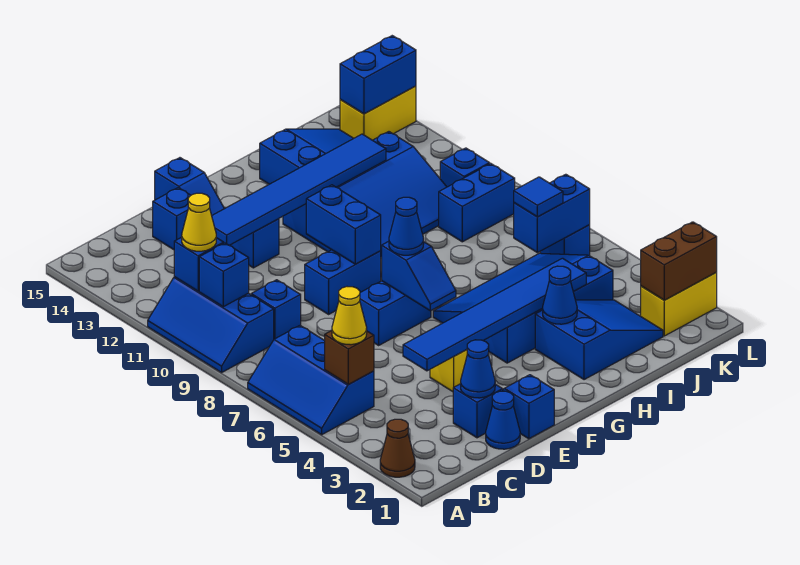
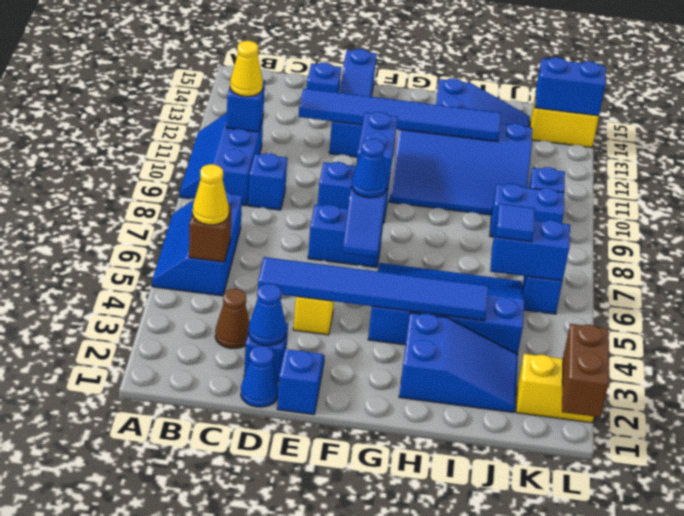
brown 1x1 cone [380,419,415,477] -> brown 1x1 cone moved to [215,289,250,348]
blue 1x1 brick [199,243,249,307] -> none
blue 1x1 cone [542,266,577,324] -> none
brown 1x2 brick [641,222,717,300] -> brown 1x2 brick turned to [562,324,609,417]

